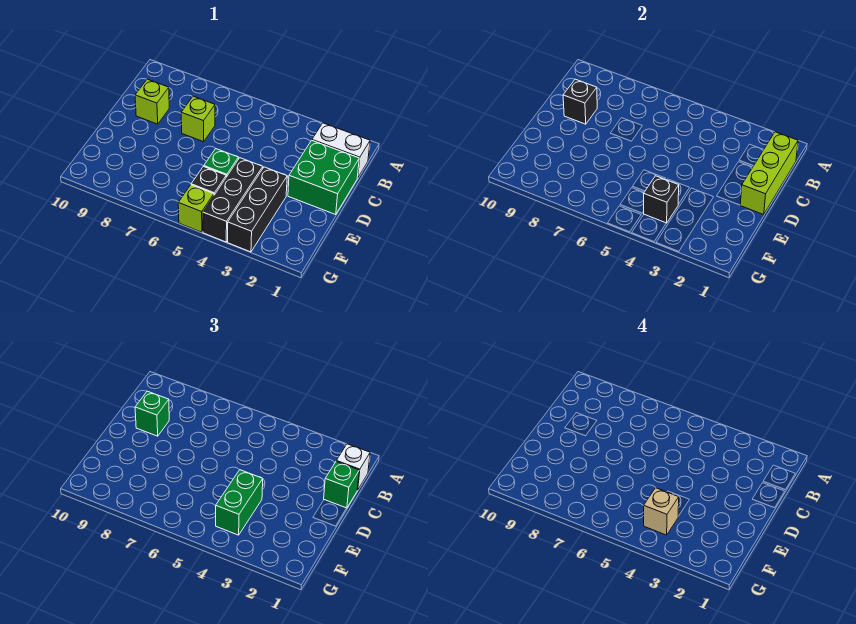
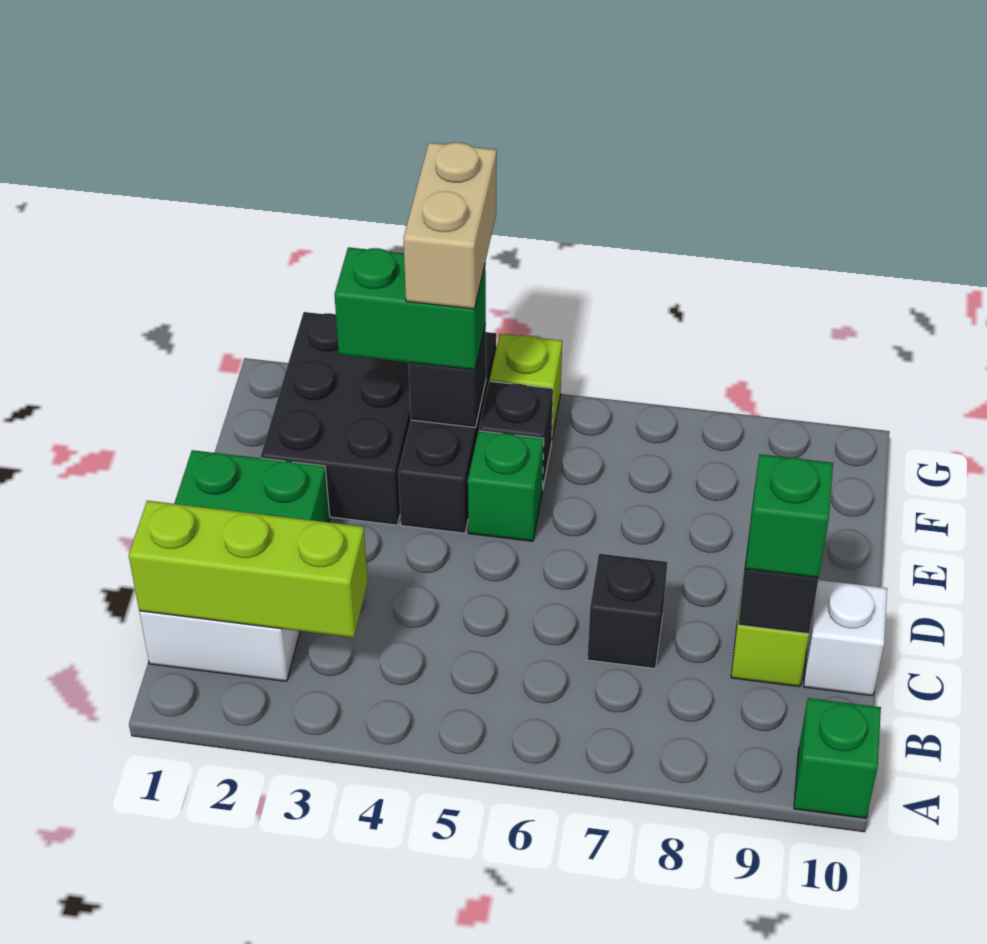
lime 1x3 brick [740,132,798,215] -> lime 1x3 brick turned to [129,501,368,638]
white 1x1 brick [336,444,370,490] -> white 1x1 brick moved to [804,580,887,696]
green 1x1 brick [324,462,359,508] -> green 1x1 brick moved to [794,698,881,818]
lime 1x1 brick [181,96,215,142] -> black 1x1 brick [587,554,668,668]
black 1x3 brick [228,167,287,252] -> black 2x3 brick [261,312,411,525]
green 1x2 brick [216,470,263,535] -> green 1x2 brick turned to [334,247,486,370]
tan 1x1 brick [644,488,679,535] -> tan 1x2 brick [403,143,497,309]

